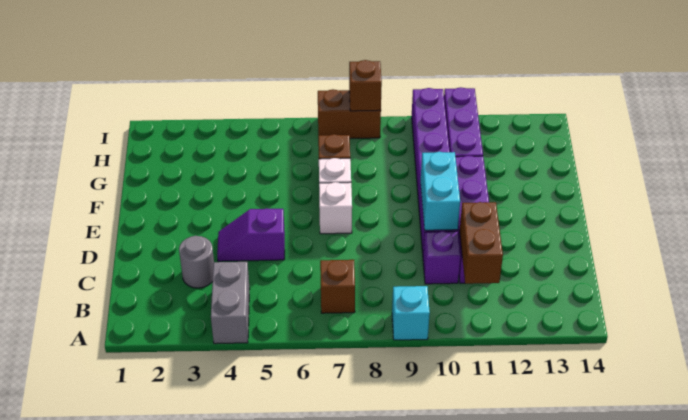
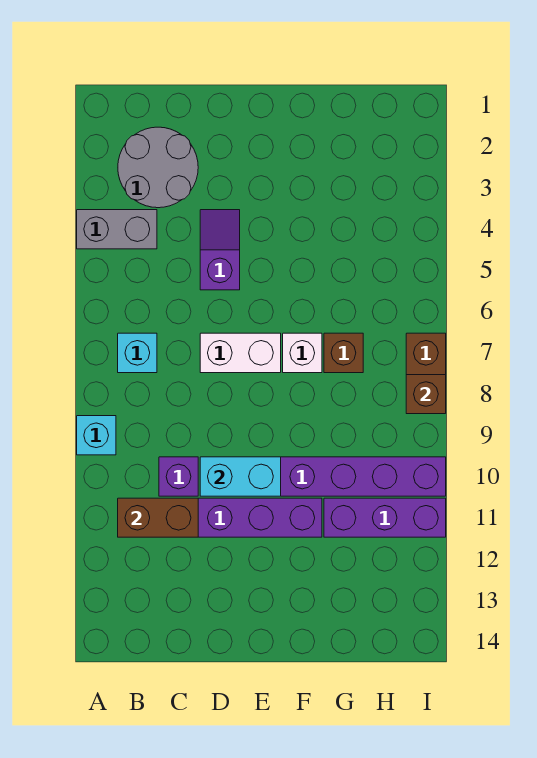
brown 1x1 brick [320,260,355,313] -> cyan 1x1 brick [118,333,157,373]
grey 1x1 round brick [179,236,214,288] -> grey 2x2 round brick [118,127,198,208]
white 1x1 brick [319,182,352,234] -> white 1x2 brick [200,333,281,373]

